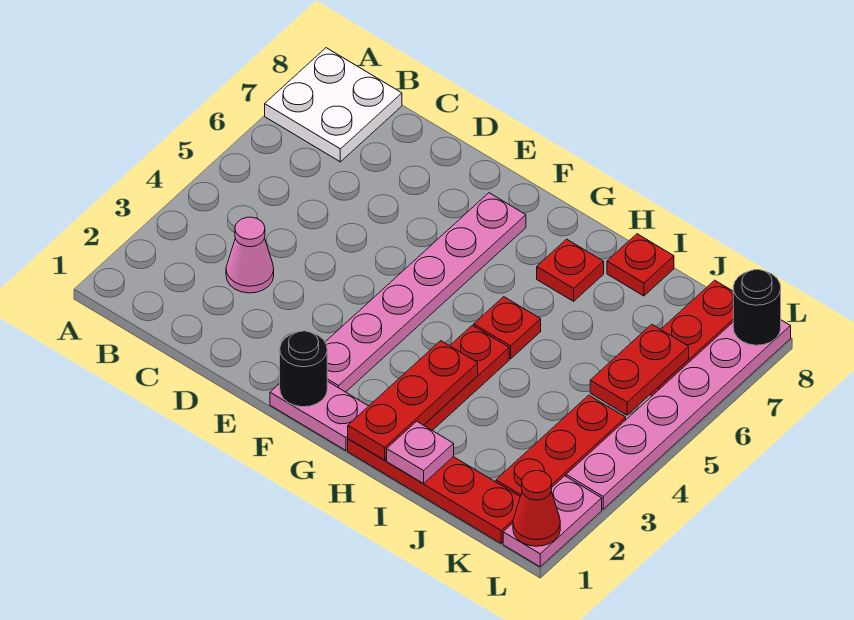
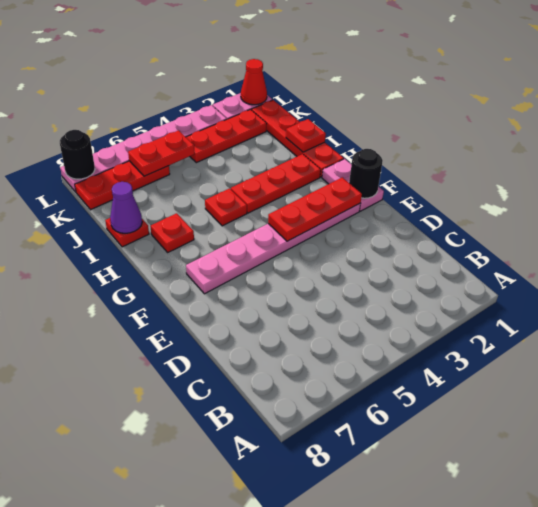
white 2x2 plate [265,48,402,162] -> none
pink 1x1 cone [226,217,274,293] -> none
red 1x3 plate [348,341,478,460] -> red 1x3 plate moved to [268,177,362,241]
pink 1x1 plate [387,421,454,483] -> red 1x1 plate [286,119,326,152]
none -> purple 1x1 cone [110,182,142,233]

